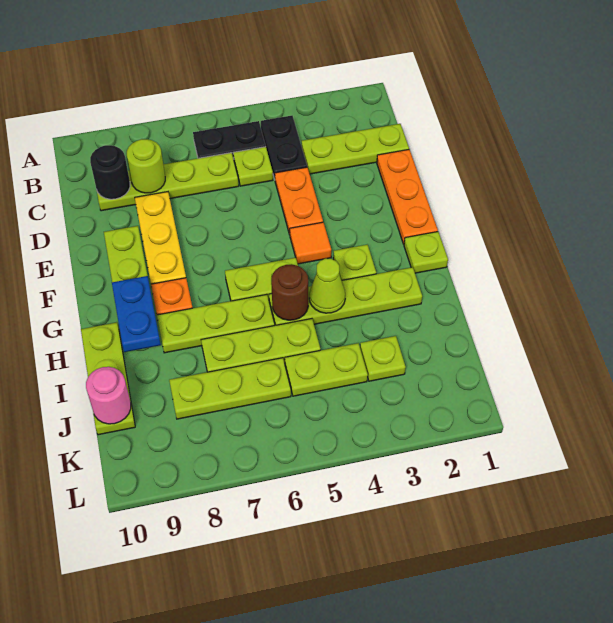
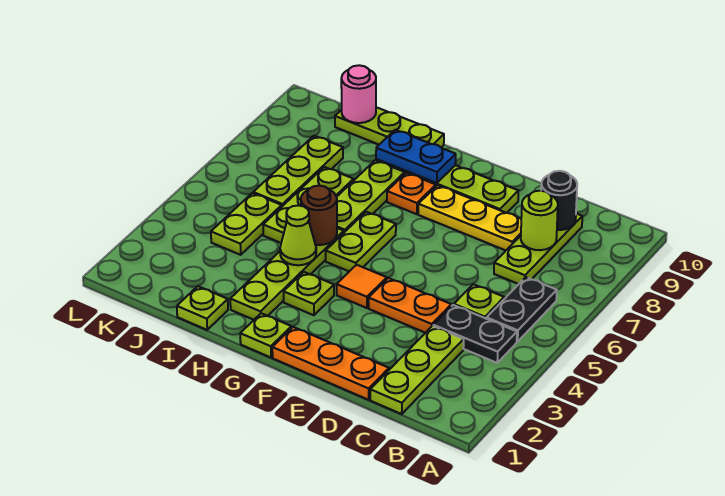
lime 1x4 plate [97,153,239,211] -> lime 1x3 plate [494,214,582,284]
lime 1x1 plate [360,336,406,381] -> lime 1x1 plate moved to [177,286,228,330]

